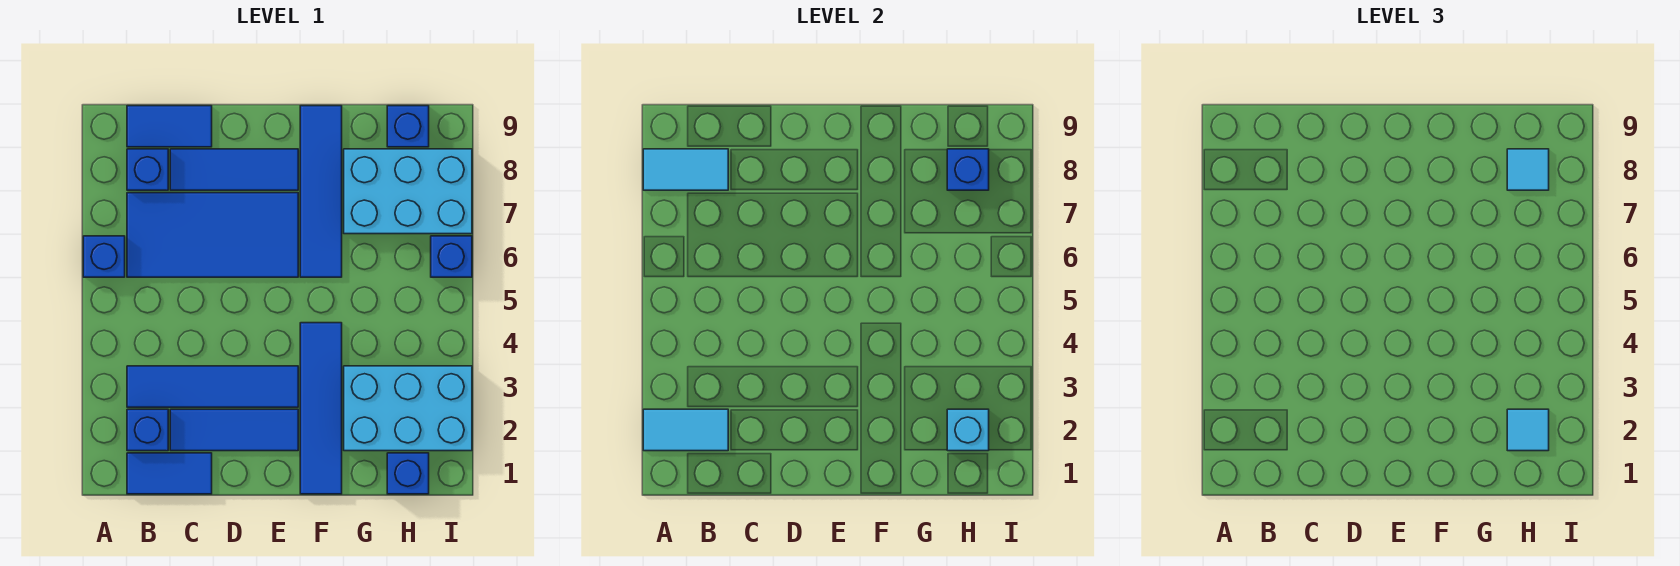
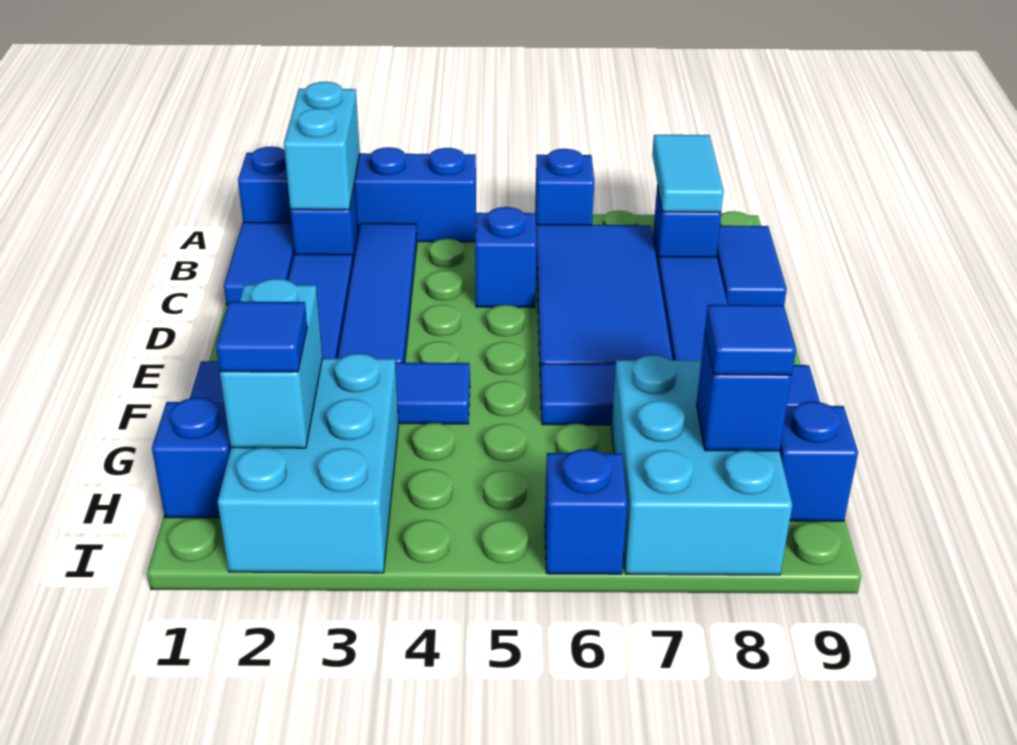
none -> blue 1x4 brick [238,147,476,242]
cyan 1x2 tile [643,409,728,451] -> cyan 1x2 brick [284,82,360,210]
none -> blue 1x1 brick [475,207,536,307]
cyan 1x1 brick [947,409,989,451] -> cyan 1x2 brick [220,279,322,448]
cyan 1x1 tile [1507,409,1549,451] -> blue 1x1 tile [216,301,307,372]
cyan 1x1 tile [1507,149,1549,190] -> blue 1x1 tile [705,305,796,375]

